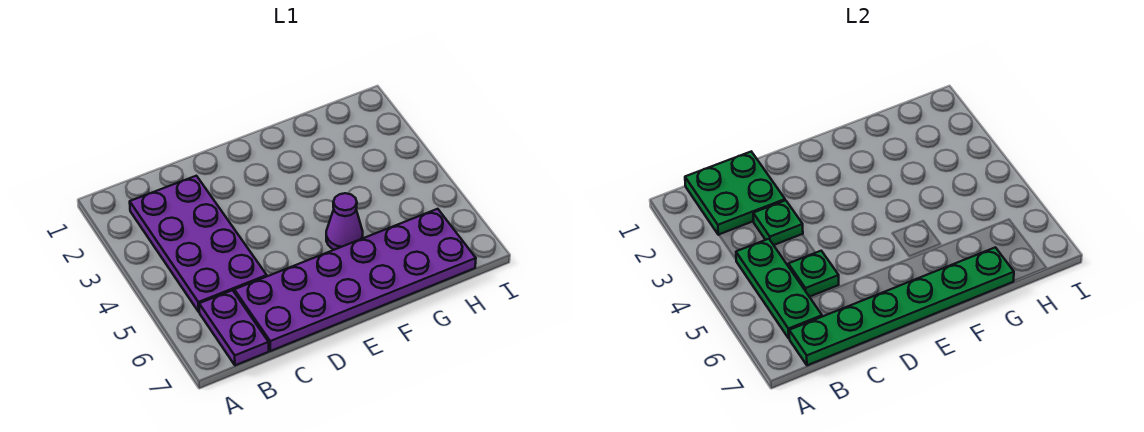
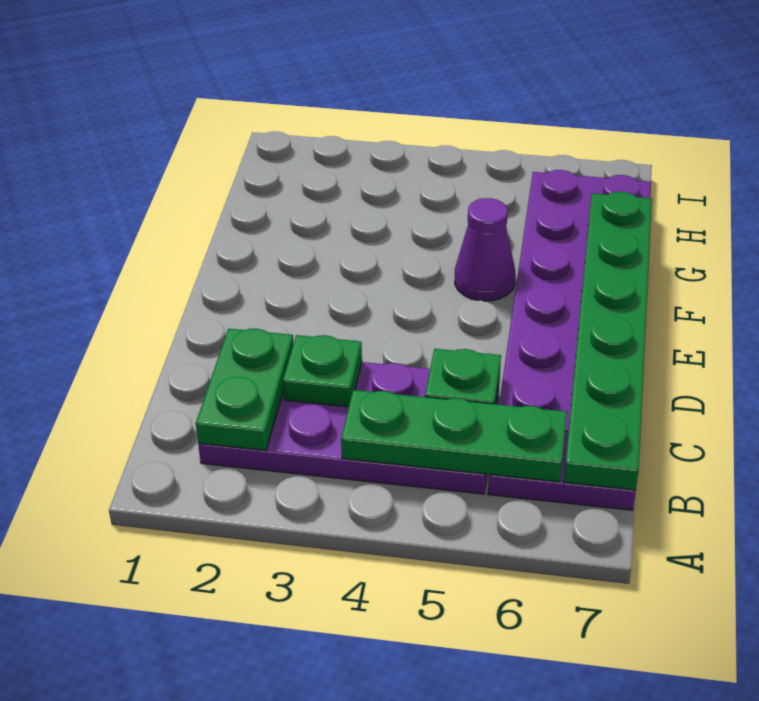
green 2x2 plate [685,152,785,235] -> green 1x2 plate [196,329,293,450]

